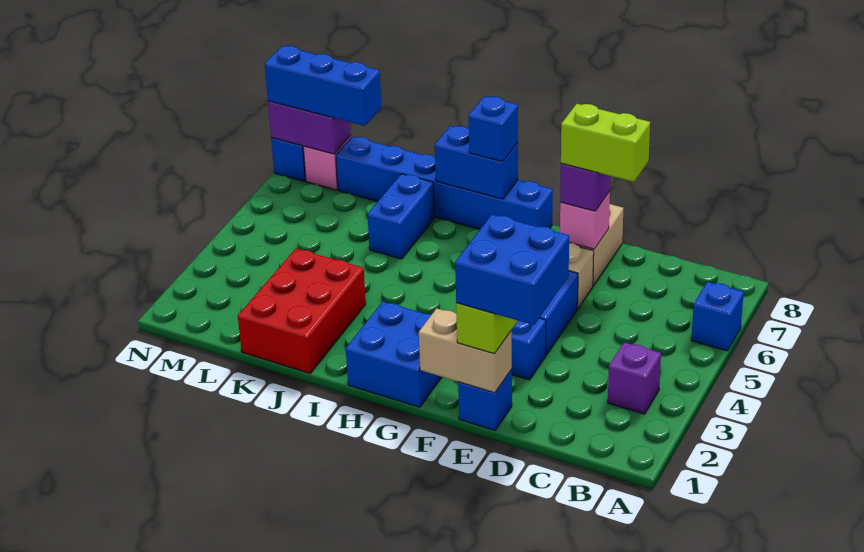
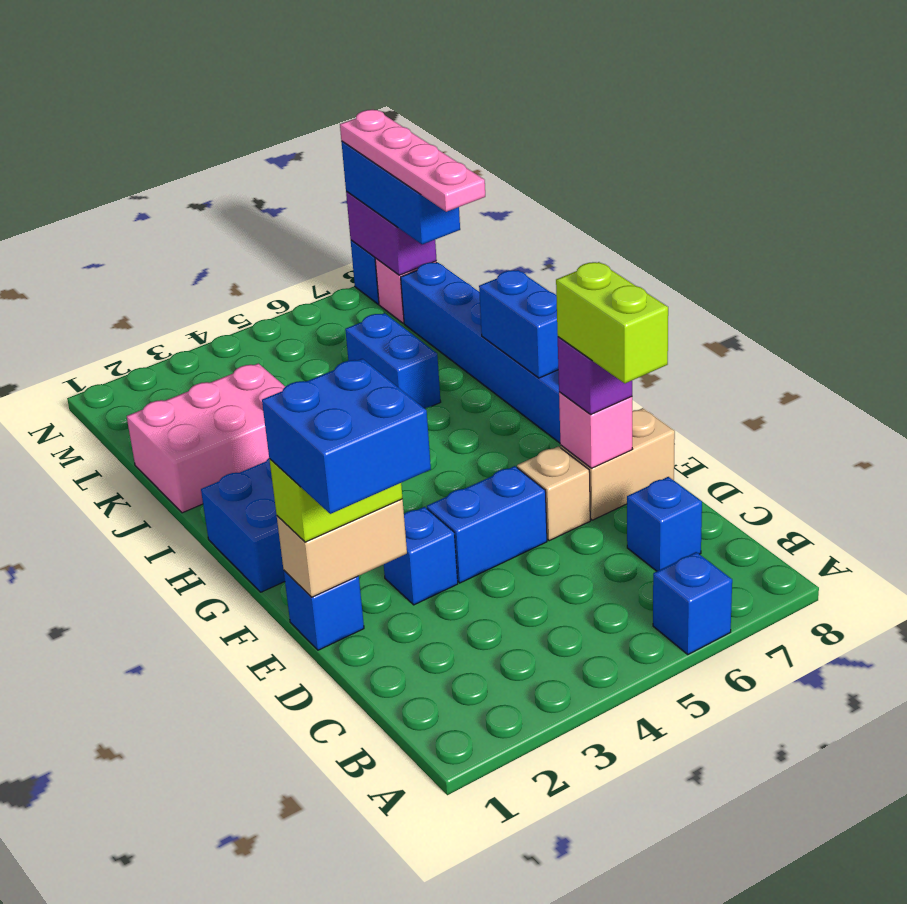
purple 1x1 brick [608,342,661,414] -> none
tan 1x2 brick [419,308,512,393] -> tan 1x2 brick turned to [277,499,407,597]
blue 1x1 brick [469,96,518,162] -> blue 1x1 brick moved to [627,477,702,571]
red 2x3 brick [238,249,366,373] -> pink 2x3 brick [127,363,285,513]
blue 1x2 brick [368,174,435,259] -> blue 1x2 brick turned to [345,313,441,409]
none -> pink 1x4 plate [340,110,485,212]

